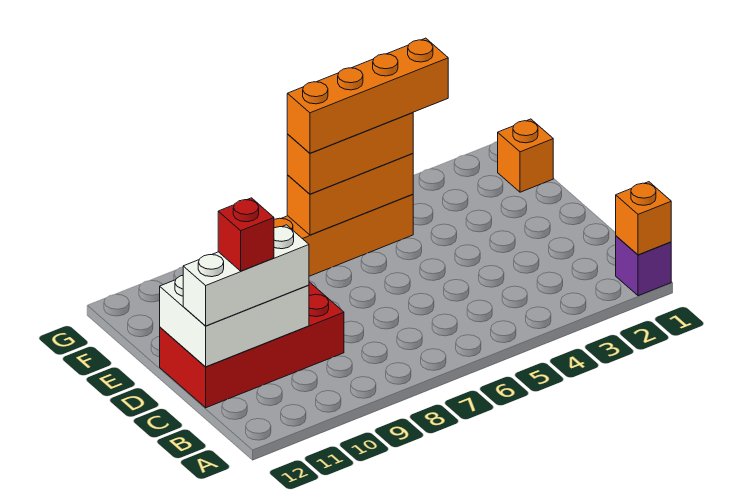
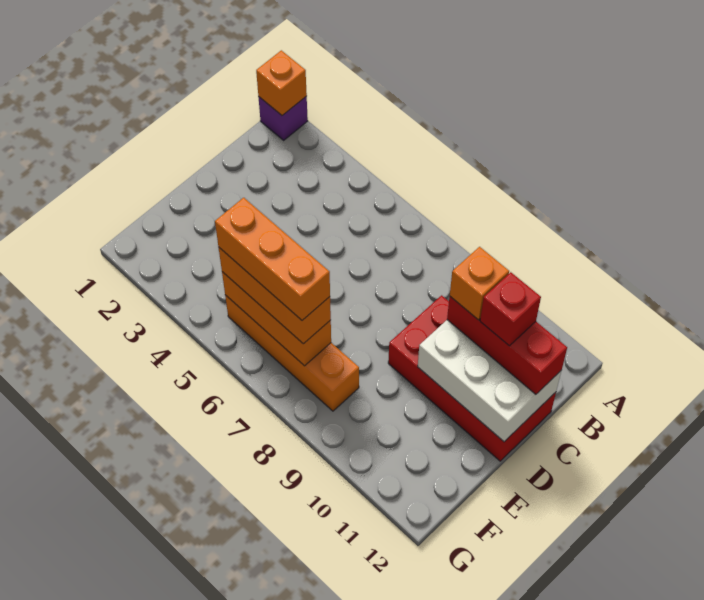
white 1x3 brick [183,225,309,326] -> red 1x3 brick [447,297,567,394]
orange 1x1 brick [498,119,553,192] -> orange 1x1 brick moved to [450,247,509,320]
orange 1x4 brick [287,38,448,153] -> orange 1x3 brick [215,198,330,320]

